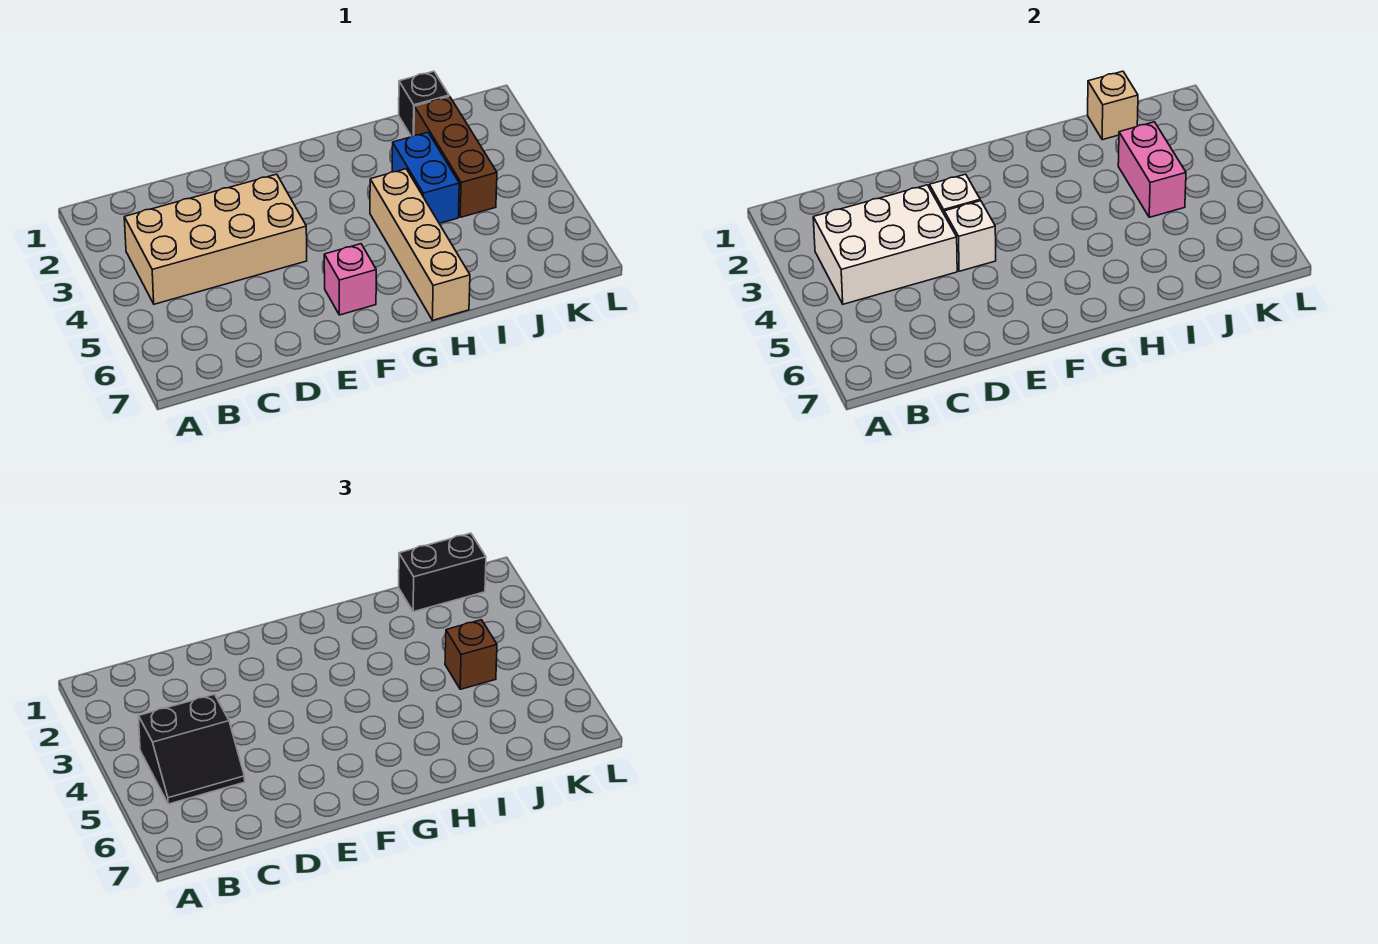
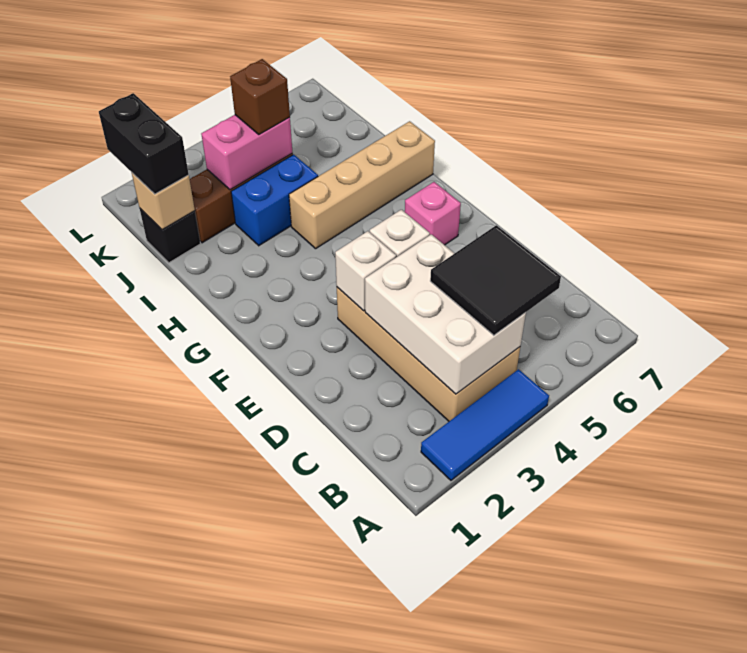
none -> blue 1x3 tile [421,369,549,480]
black 2x2 slope [139,694,245,804] -> black 2x2 tile [430,225,561,335]

